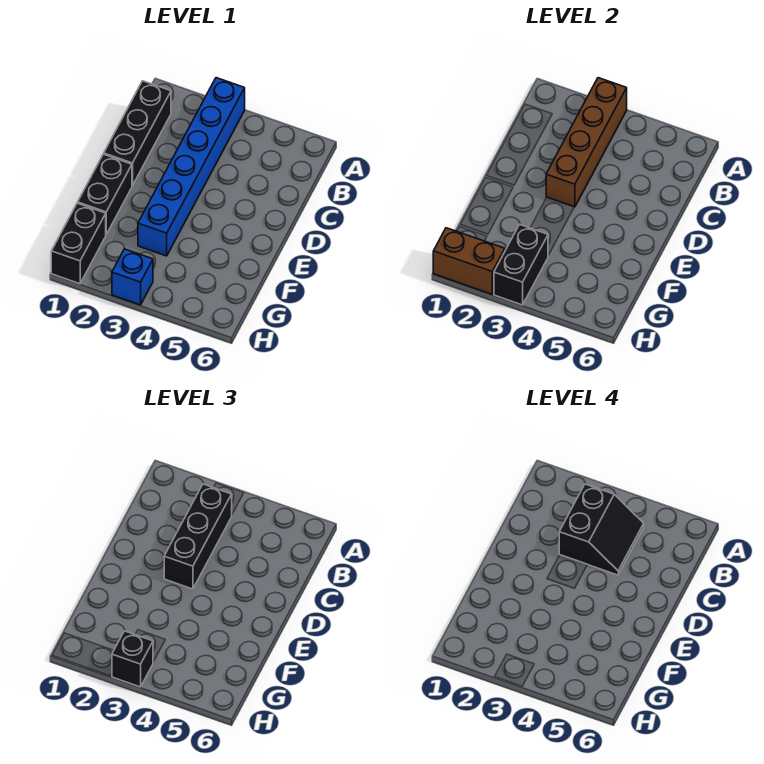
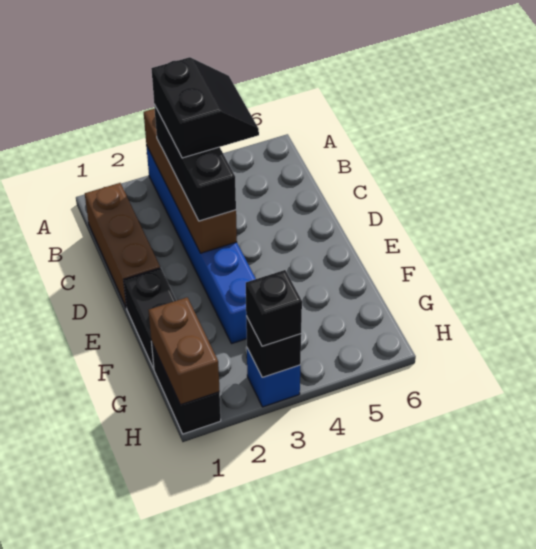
black 1x3 brick [104,81,171,186] -> brown 1x3 brick [85,183,160,308]
black 1x2 brick [494,225,548,305] -> black 1x1 brick [246,316,301,377]
brown 1x2 brick [433,228,505,294] -> brown 1x2 brick turned to [148,297,220,405]

